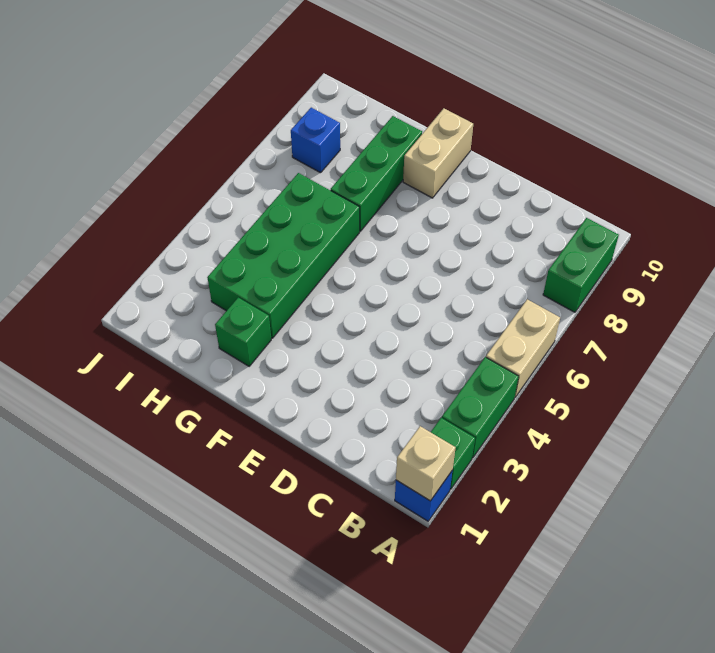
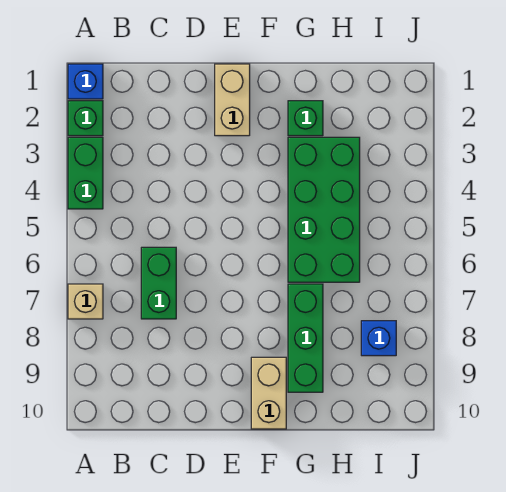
tan 1x1 brick [396,426,455,501] -> tan 1x1 brick moved to [68,284,103,319]
tan 1x2 brick [486,299,560,397] -> tan 1x2 brick moved to [215,64,250,136]
green 1x2 brick [543,218,619,312] -> green 1x2 brick moved to [141,247,176,319]

